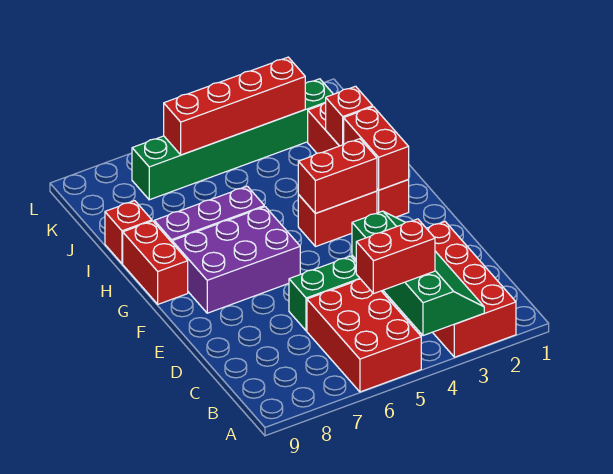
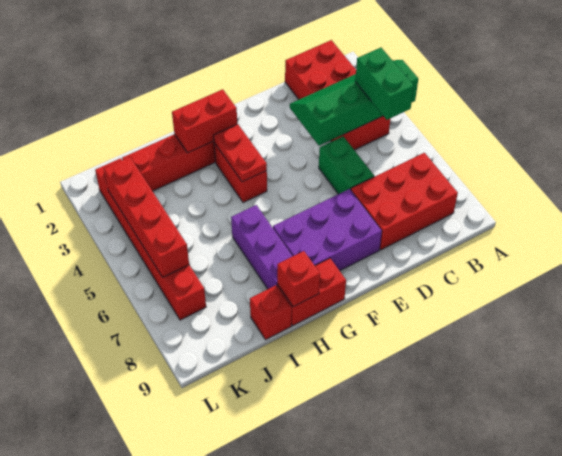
red 2x4 brick [426,222,516,357] -> red 2x4 brick turned to [285,40,391,150]
red 2x3 brick [307,279,421,392] -> red 2x3 brick moved to [351,153,458,250]
red 1x2 brick [356,219,435,294] -> green 1x2 brick [355,48,414,120]
purple 2x3 brick [172,207,300,313] -> purple 2x3 brick turned to [273,189,382,271]
red 1x2 brick [298,139,377,213] -> red 1x2 plate [214,124,267,182]
red 1x1 brick [325,86,373,146] -> red 1x1 brick moved to [277,251,320,307]
green 1x6 brick [132,79,333,200] -> red 1x6 brick [95,158,206,320]

